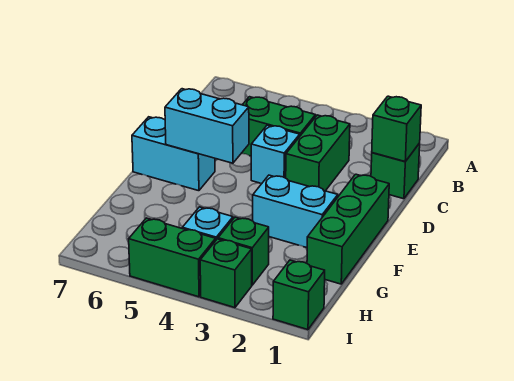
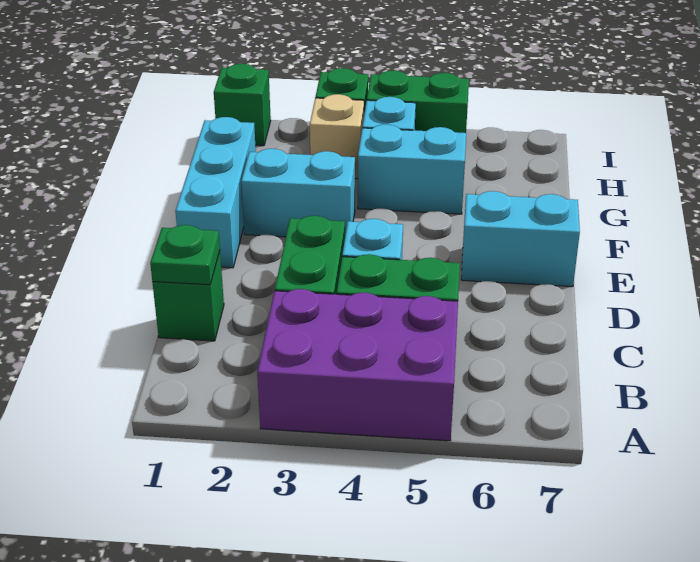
none -> purple 2x3 brick [257,289,458,441]
green 1x1 brick [372,96,421,162] -> green 1x1 plate [150,225,220,285]
green 1x3 brick [307,174,389,284] -> cyan 1x3 brick [175,117,256,268]
cyan 1x2 brick [165,89,249,163] -> cyan 1x2 brick moved to [358,125,466,214]
green 1x1 brick [218,217,269,285] -> tan 1x1 brick [310,94,364,179]

